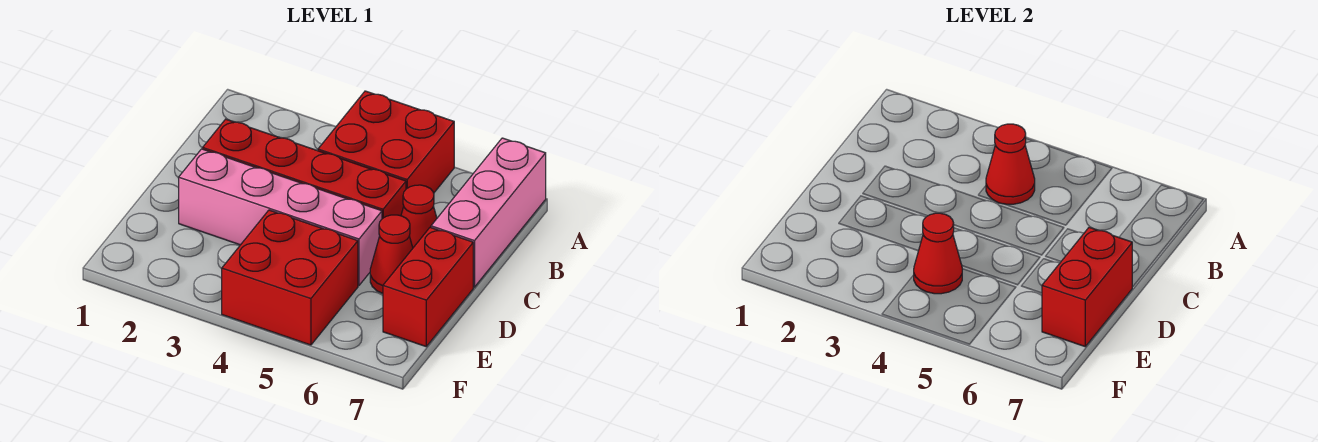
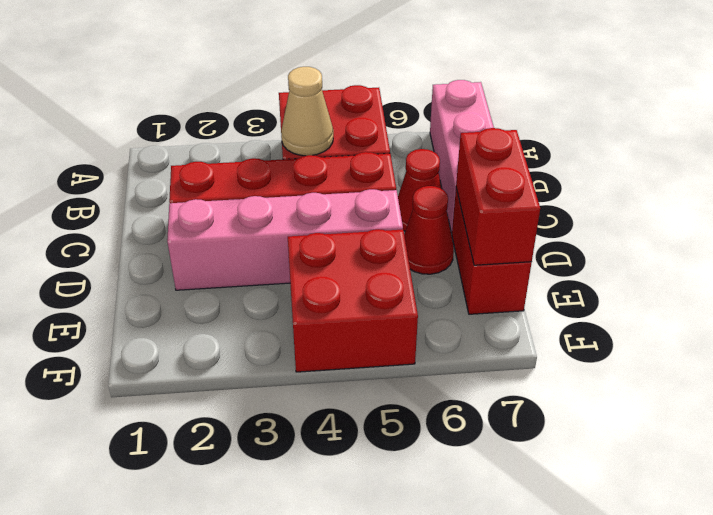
red 1x1 cone [986,124,1035,204] -> tan 1x1 cone [281,67,333,156]
red 1x1 cone [914,213,962,294] -> none

